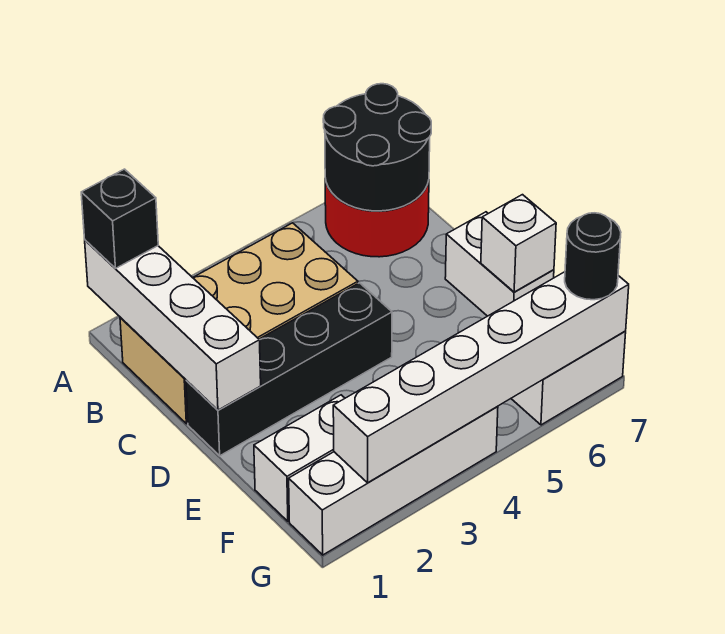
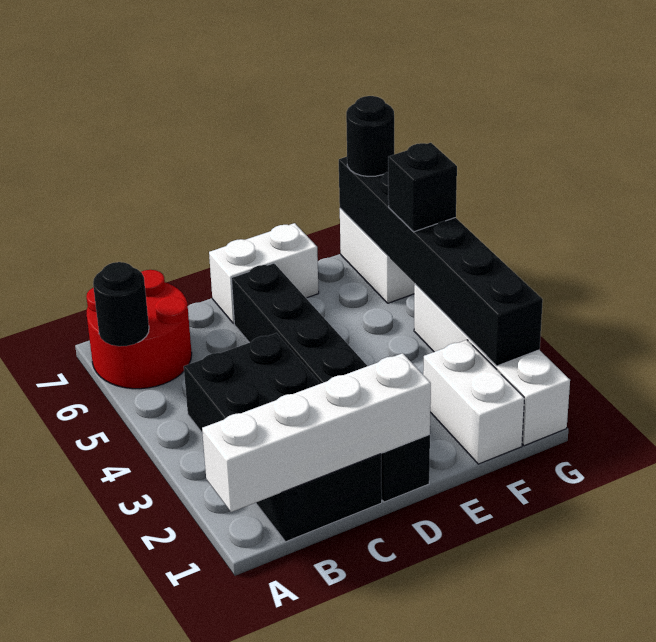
black 1x1 brick [81,169,158,268] -> black 1x1 brick moved to [388,143,457,232]
black 2x2 round brick [323,84,431,211] -> black 1x1 round brick [93,262,149,346]
tan 2x4 brick [120,223,358,424] -> black 2x4 brick [184,333,382,542]
black 1x4 brick [186,283,392,456] -> black 1x6 brick [231,263,430,502]
white 1x1 brick [481,195,556,292] -> none
white 1x6 brick [333,272,629,483] -> black 1x6 brick [339,157,543,366]

